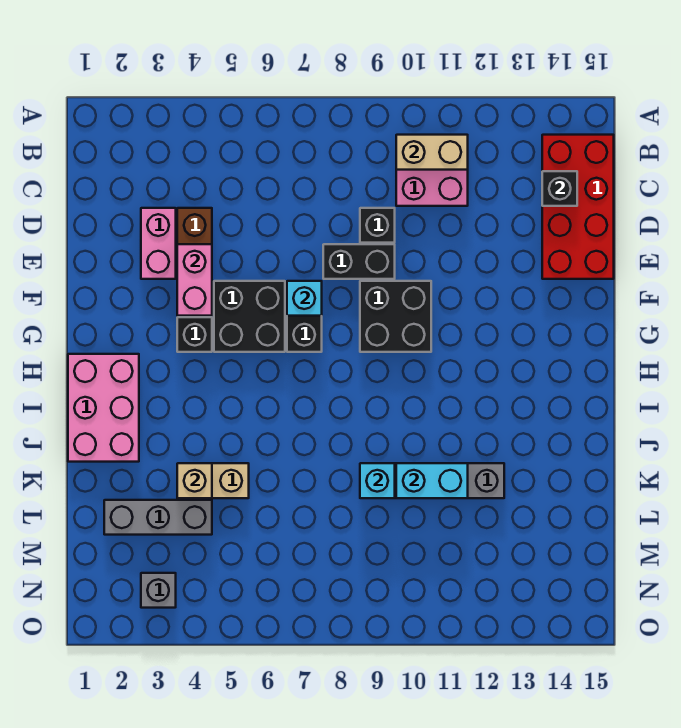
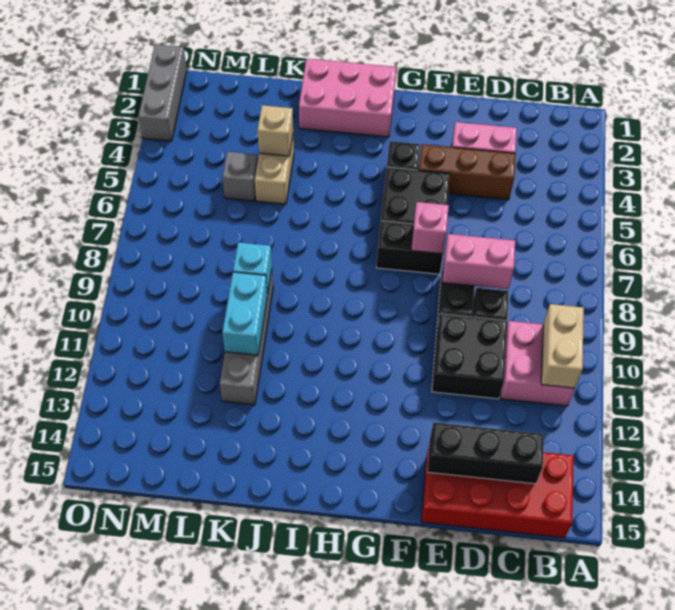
black 1x1 brick [542,171,577,206] -> black 1x3 brick [427,422,544,484]
pink 1x2 brick [177,244,212,316] -> pink 1x2 brick moved to [442,234,515,289]
cyan 1x1 brick [287,281,322,316] -> pink 1x1 brick [411,202,449,254]
black 2x2 brick [360,281,431,352] -> black 2x2 brick moved to [432,314,507,399]
grey 1x3 brick [104,500,212,535] -> grey 1x3 brick moved to [138,44,187,141]
grey 1x1 brick [141,573,176,608] -> grey 1x1 brick moved to [223,152,258,201]

